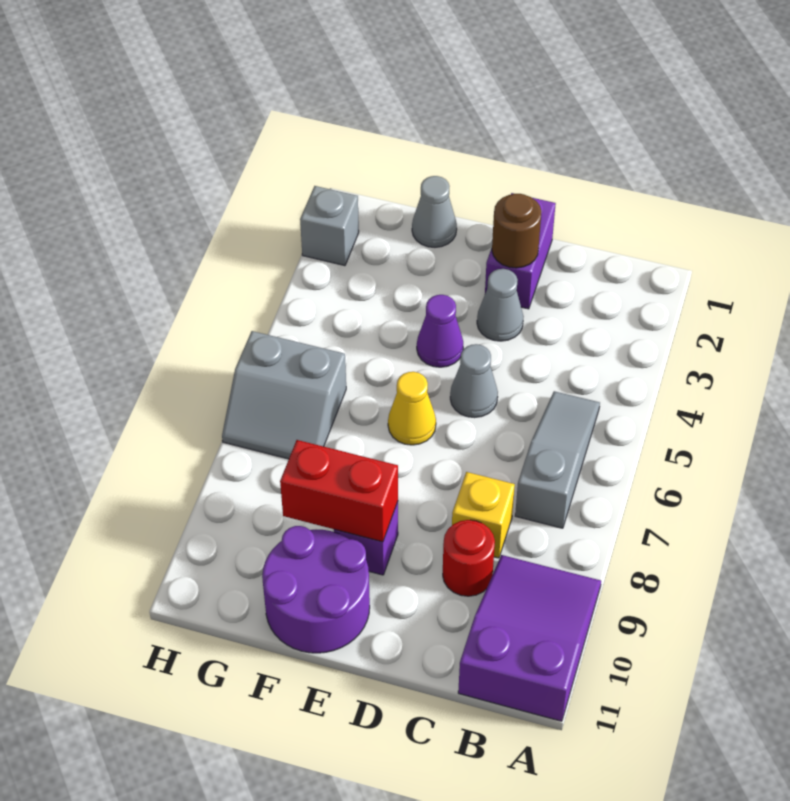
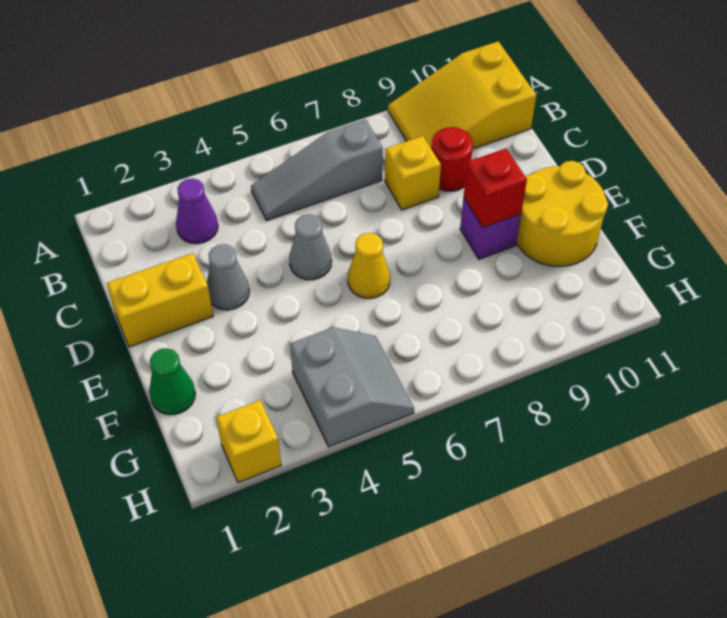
purple 2x3 slope [458,555,601,721] -> yellow 2x3 slope [388,41,536,149]
purple 1x2 brick [485,193,556,309] -> yellow 1x2 brick [107,253,213,347]
brown 1x1 round brick [492,194,542,268] -> none
purple 1x1 cone [417,295,463,367] -> purple 1x1 cone moved to [176,179,218,244]
red 1x2 brick [280,440,398,542] -> red 1x1 brick [464,149,527,227]
purple 2x2 round brick [262,526,370,653] -> yellow 2x2 round brick [516,161,608,266]
grey 1x1 cone [412,176,457,247] -> green 1x1 cone [149,348,195,415]
grey 2x2 slope [222,331,346,459] -> grey 2x2 slope moved to [290,327,414,447]
grey 1x1 brick [300,186,359,266] -> yellow 1x1 brick [216,400,281,483]

